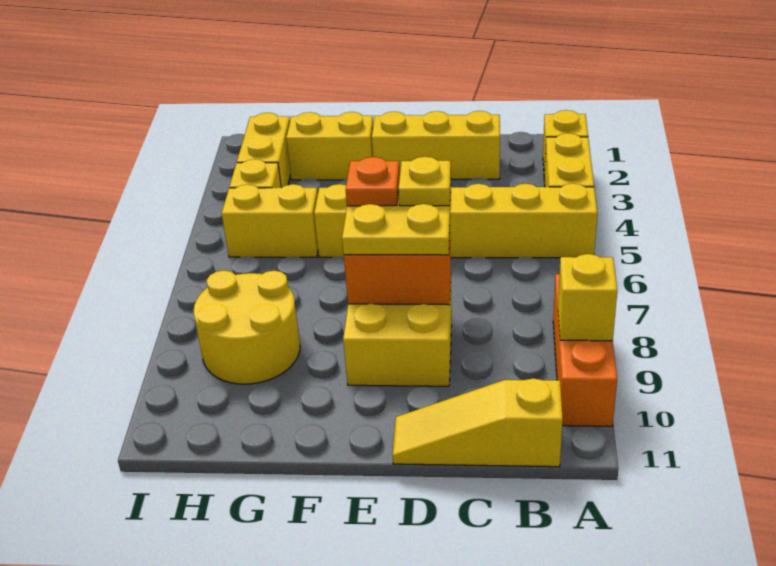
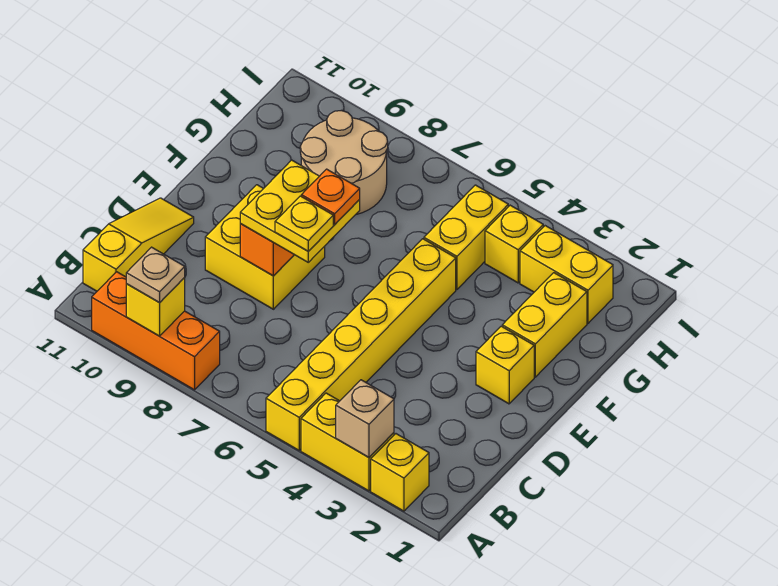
none -> tan 1x1 brick [336,380,394,457]
none -> tan 1x1 plate [126,247,185,303]
yellow 1x3 brick [372,111,500,179] -> yellow 1x1 brick [476,326,534,404]
yellow 2x2 round brick [194,270,300,384] -> tan 2x2 round brick [300,111,388,214]

